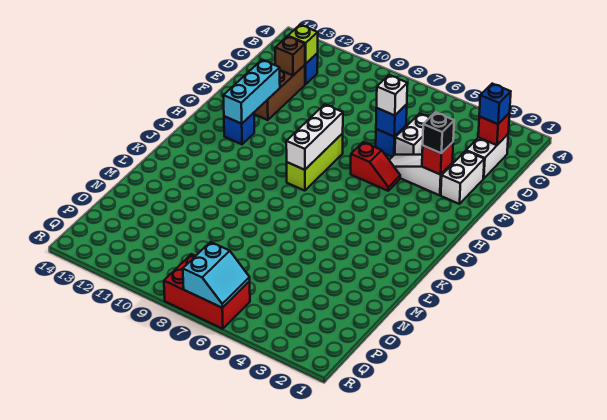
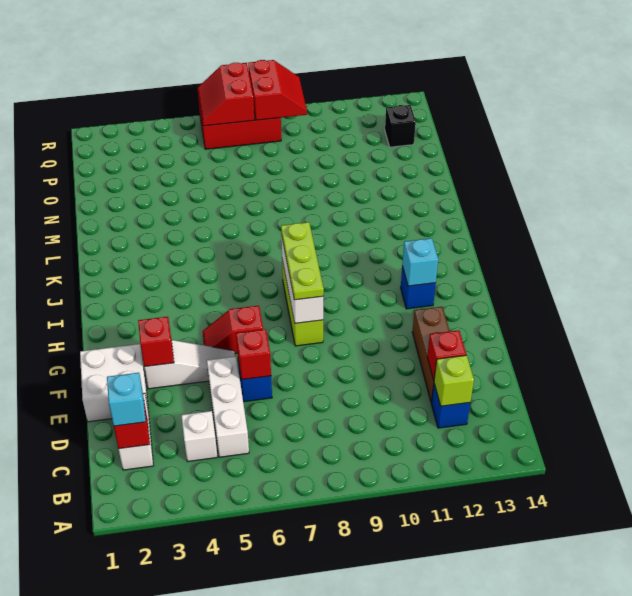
blue 1x1 brick [479,84,511,124] -> cyan 1x1 brick [107,373,146,426]
white 1x2 brick [395,114,429,155] -> white 1x3 brick [207,357,249,457]
brown 1x1 brick [275,36,305,75] -> red 1x1 brick [427,330,466,380]
white 1x2 brick [441,151,484,204] -> white 2x2 brick [80,344,148,422]
blue 1x1 brick [376,104,407,137] -> red 1x1 brick [236,329,271,380]
white 1x1 brick [377,75,407,116] -> white 1x1 brick moved to [181,411,217,462]
black 1x1 brick [423,112,454,153] -> black 1x1 brick moved to [385,105,416,147]
cyan 1x3 brick [223,60,280,124] -> cyan 1x1 brick [402,238,438,286]
none -> lime 1x3 plate [281,222,324,300]
cyan 2x2 slope [183,242,250,308] -> red 2x2 slope [198,63,254,126]
none -> red 2x2 slope [248,60,307,120]

